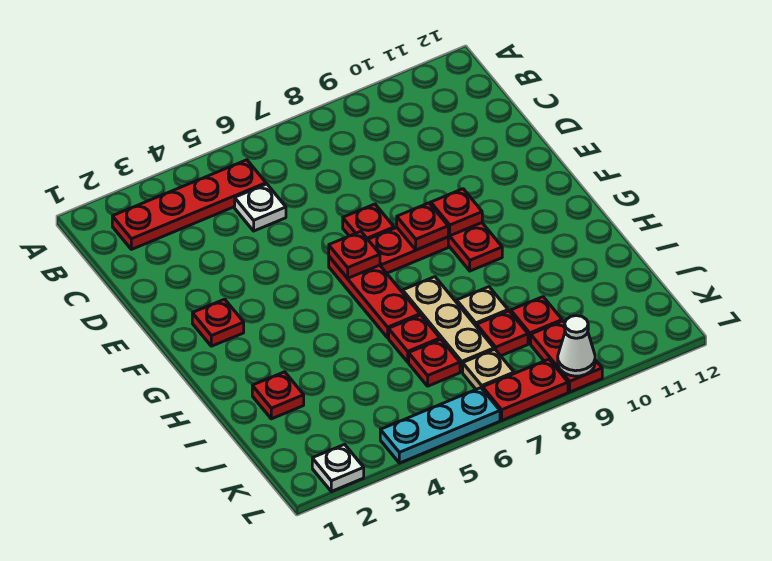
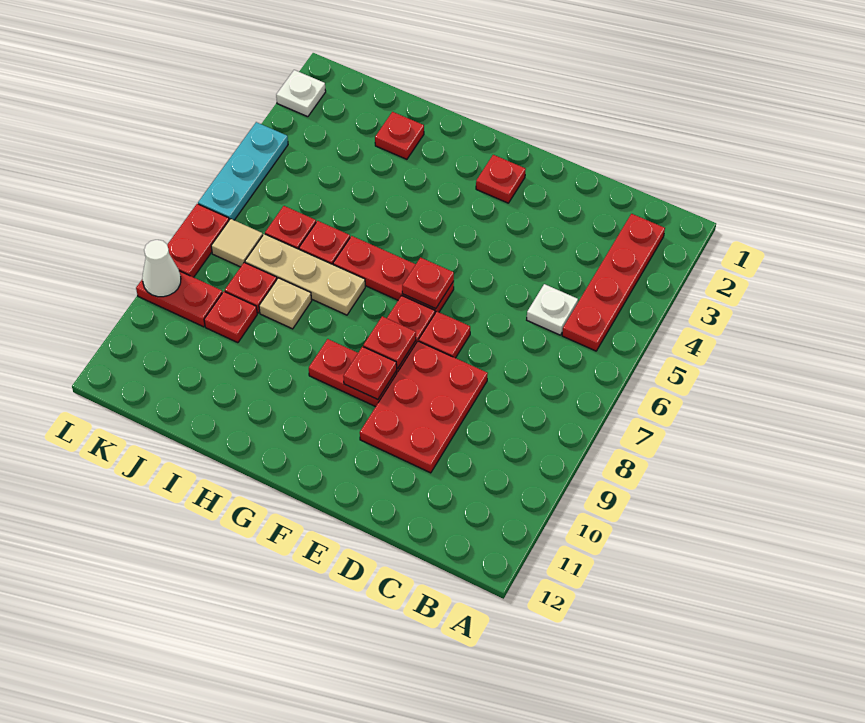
none -> red 2x3 plate [360,341,488,473]
tan 1x1 plate [463,349,514,389] -> tan 1x1 tile [211,219,263,267]

